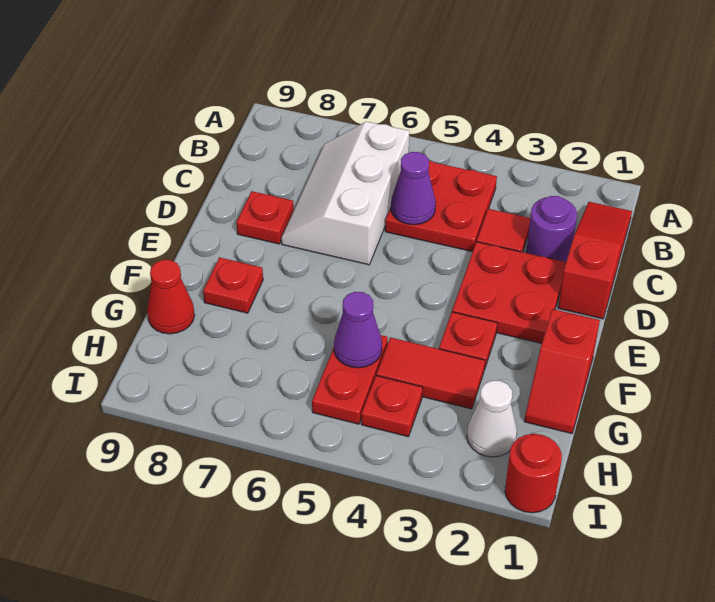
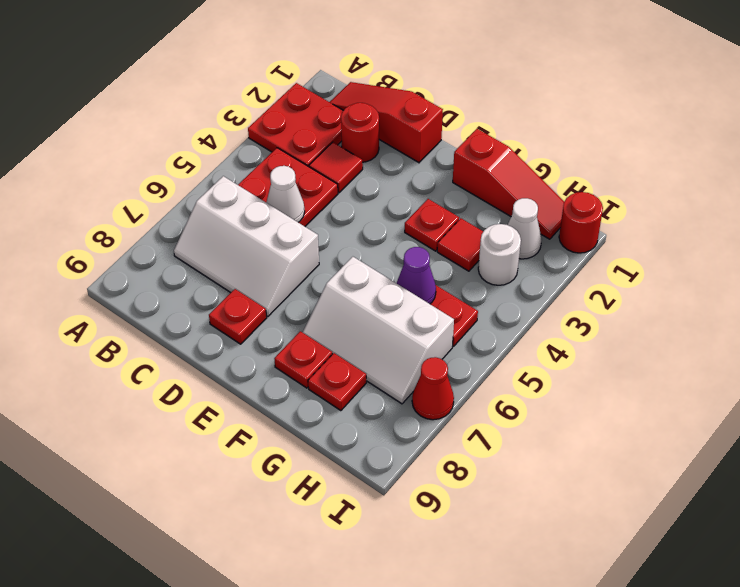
purple 1x1 round brick [526,196,577,262] -> red 1x1 round brick [341,103,379,162]
purple 1x1 cone [391,152,436,225] -> white 1x1 cone [266,166,305,222]
red 2x2 plate [452,242,566,344] -> red 2x2 plate moved to [248,83,344,167]
red 1x2 slope [524,309,600,434] -> red 1x3 slope [453,129,564,239]
none -> white 2x3 slope [303,257,454,404]
red 1x2 tile [376,337,485,409] -> red 1x1 tile [437,218,483,271]
red 1x1 cone [147,260,195,334] -> red 1x1 cone moved to [412,357,454,420]
none -> white 1x1 round brick [478,224,521,285]
red 1x1 plate [361,376,423,437] -> red 1x1 plate moved to [308,353,366,411]

